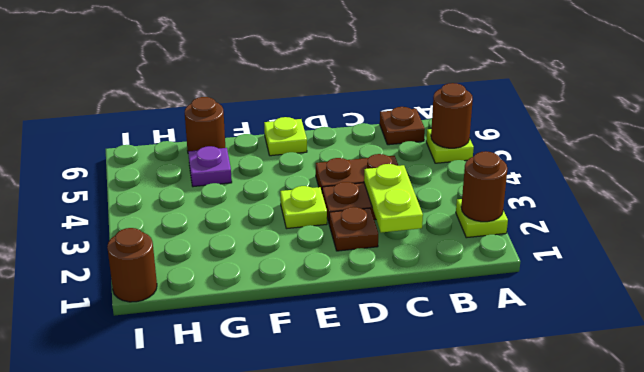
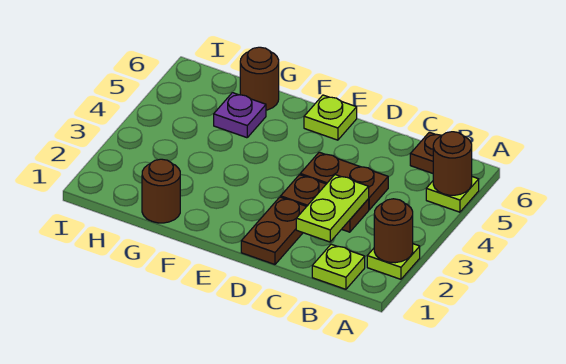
brown 1x1 plate [329,207,378,251] -> brown 1x2 plate [241,197,307,264]
lime 1x1 plate [280,186,327,229] -> lime 1x1 plate moved to [312,244,365,289]
brown 1x1 round brick [107,228,157,302] -> brown 1x1 round brick moved to [142,159,180,223]

